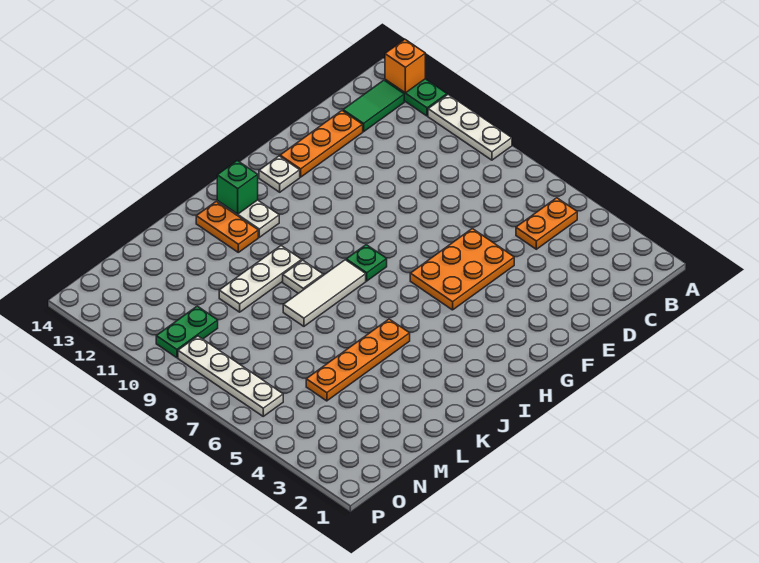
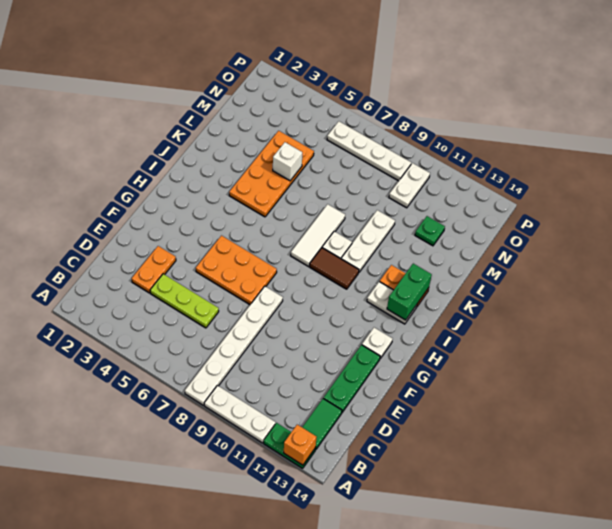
none -> white 1x6 plate [185,286,283,405]
orange 1x2 plate [516,198,577,249] -> orange 1x2 plate moved to [132,246,176,293]
none -> lime 1x3 plate [150,274,219,328]
orange 1x3 plate [280,111,363,177] -> green 1x3 plate [323,345,380,412]
orange 2x3 plate [410,229,514,310] -> orange 2x3 plate turned to [196,236,277,305]
green 1x1 plate [346,245,387,281] -> green 1x1 plate moved to [415,216,445,246]
none -> brown 1x2 tile [310,248,359,289]
green 1x1 brick [217,161,258,214] -> green 1x2 brick [387,264,432,320]
orange 1x4 plate [306,319,410,401] -> orange 2x4 plate [229,131,314,217]
none -> white 1x1 brick [273,142,302,181]
green 1x2 plate [156,306,218,358] -> white 1x2 plate [389,163,430,208]

